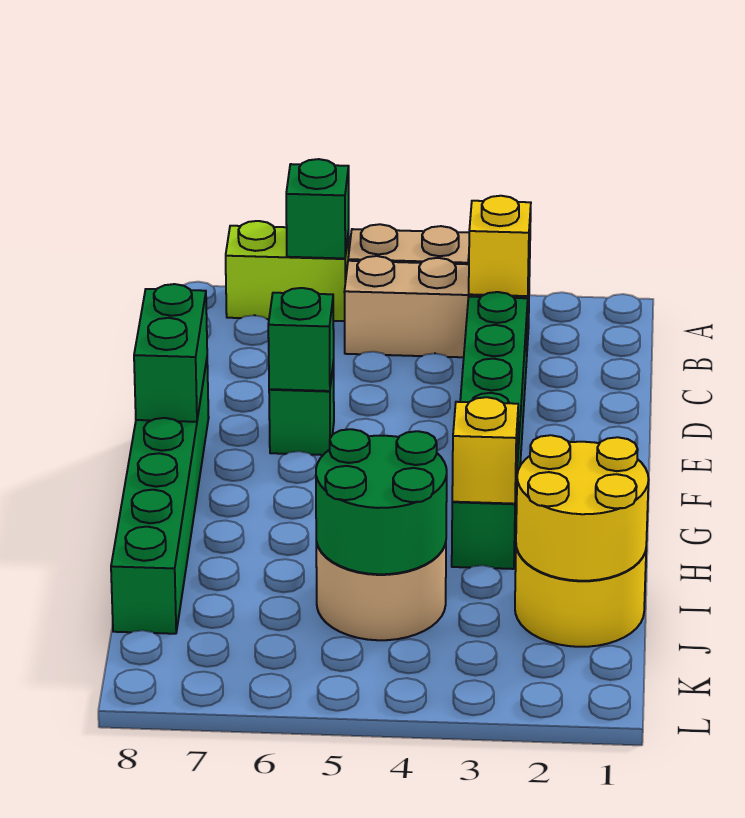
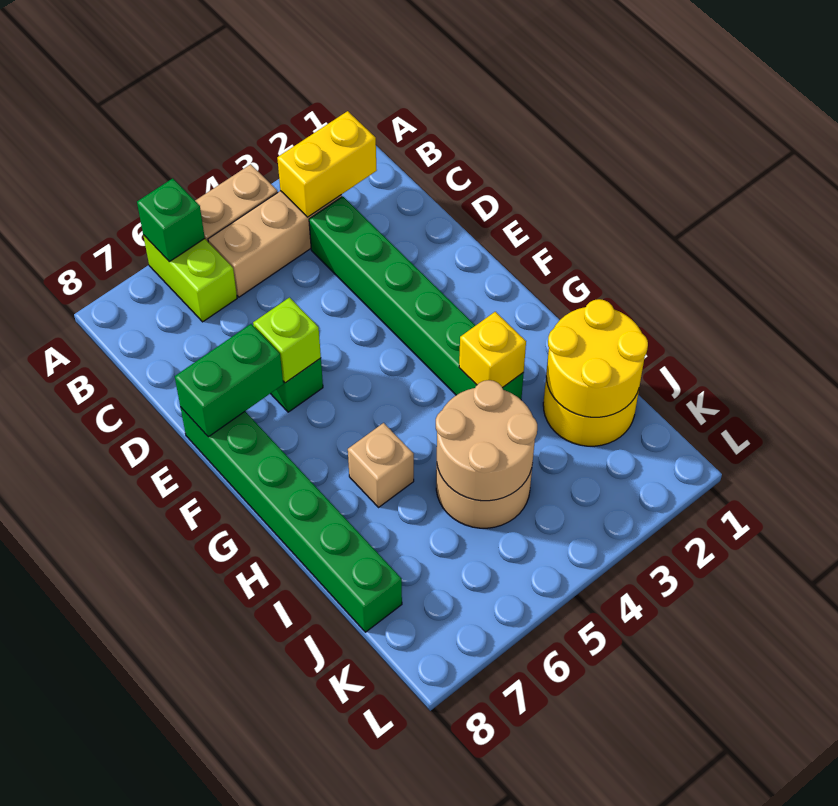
lime 1x2 brick [226,221,349,321] -> lime 1x2 brick turned to [143,235,237,322]
yellow 1x1 brick [469,196,531,296] -> yellow 1x2 brick [277,111,377,217]
green 1x1 brick [268,288,334,391] -> lime 1x1 brick [253,298,321,383]
green 1x2 brick [134,284,207,422] -> green 1x2 brick turned to [175,324,283,437]
none -> tan 1x1 brick [348,423,414,507]
green 2x2 round brick [316,429,447,574] -> tan 2x2 round brick [436,380,537,501]

